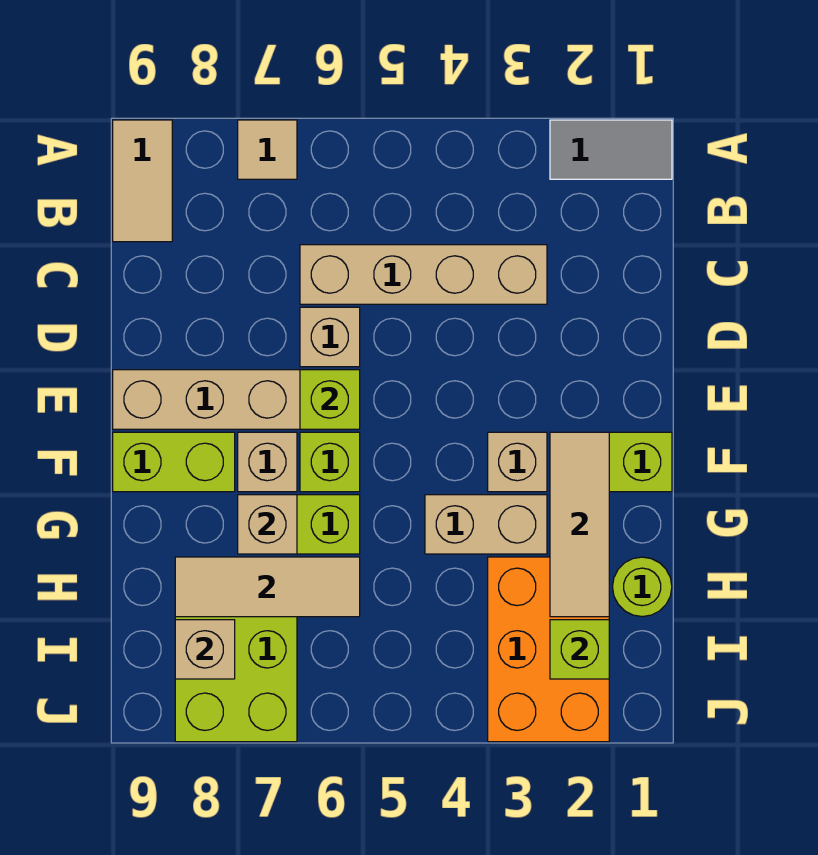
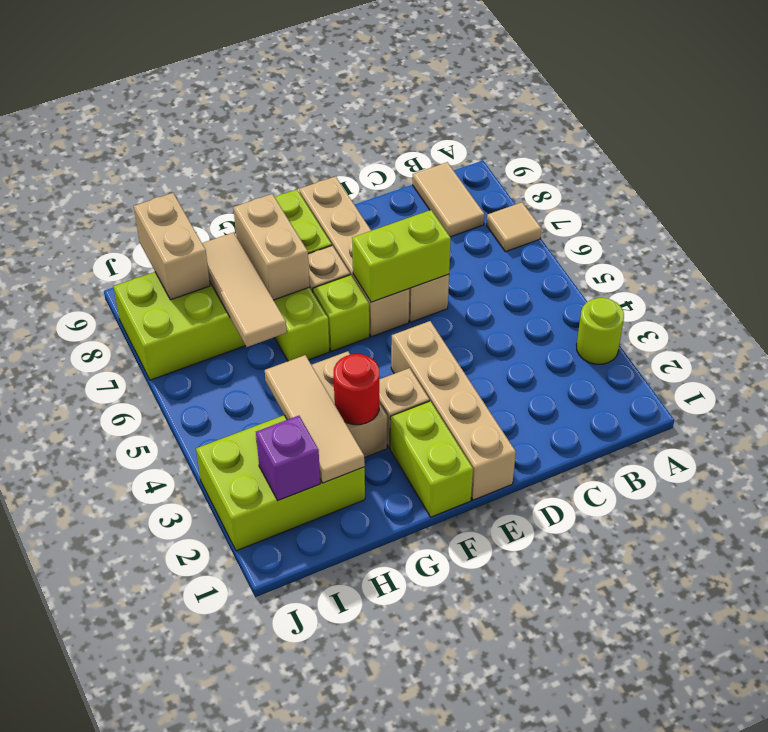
grey 1x2 tile [550,120,672,179] -> none
tan 1x2 tile [113,120,172,242] -> tan 1x2 tile turned to [413,162,485,237]
tan 1x4 brick [300,245,547,304] -> tan 1x4 brick moved to [391,321,516,500]
lime 1x1 brick [300,370,360,429] -> lime 1x2 brick [352,210,451,302]
tan 1x3 tile [550,432,609,617] -> tan 1x3 tile turned to [265,355,365,483]
none -> red 1x1 round brick [334,354,379,425]
tan 1x1 brick [238,495,297,554] -> tan 1x2 brick [233,194,310,300]
lime 1x1 round brick [613,557,672,617] -> lime 1x1 round brick moved to [576,298,624,364]
orange 2x3 brick [488,557,609,742] -> lime 2x3 brick [196,415,365,551]
lime 1x1 brick [550,620,609,679] -> purple 1x1 brick [256,416,320,500]
tan 1x1 brick [175,620,235,679] -> tan 1x2 brick [134,193,210,300]

